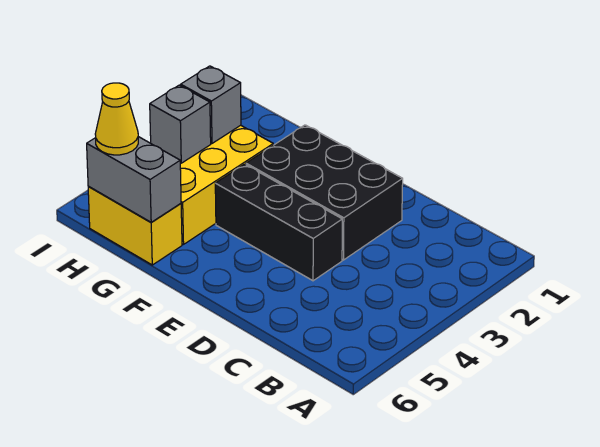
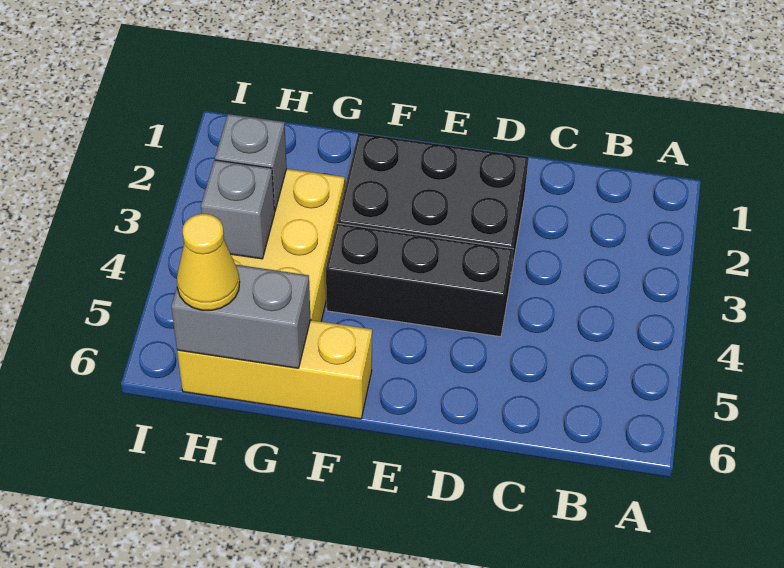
yellow 1x2 brick [88,187,182,265] -> yellow 1x3 brick [177,320,372,419]

